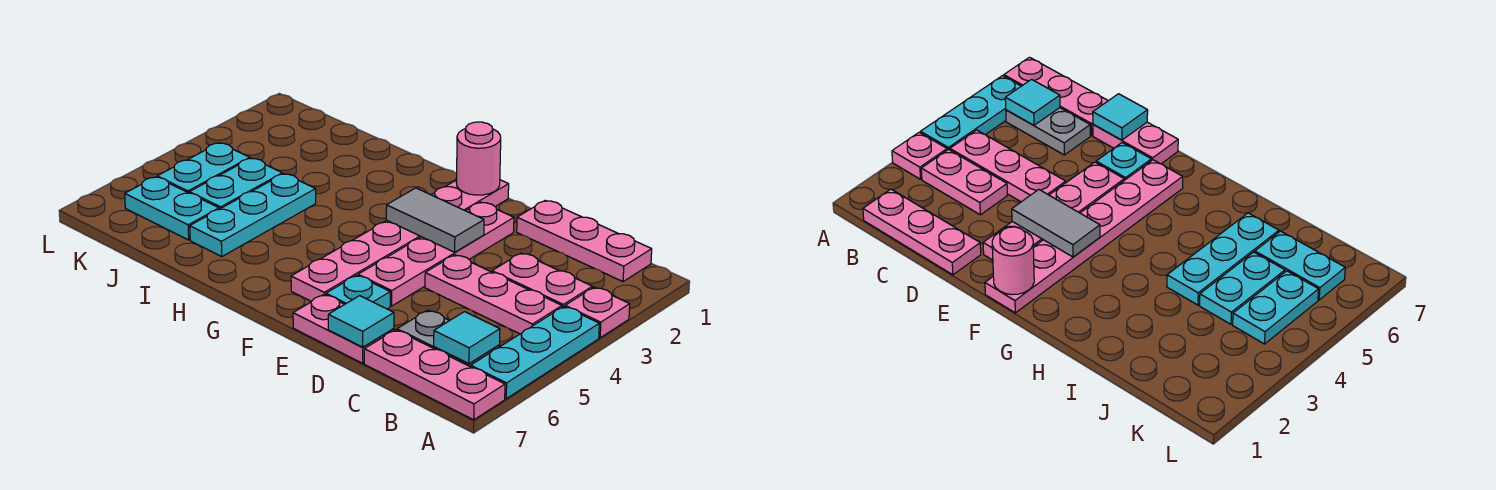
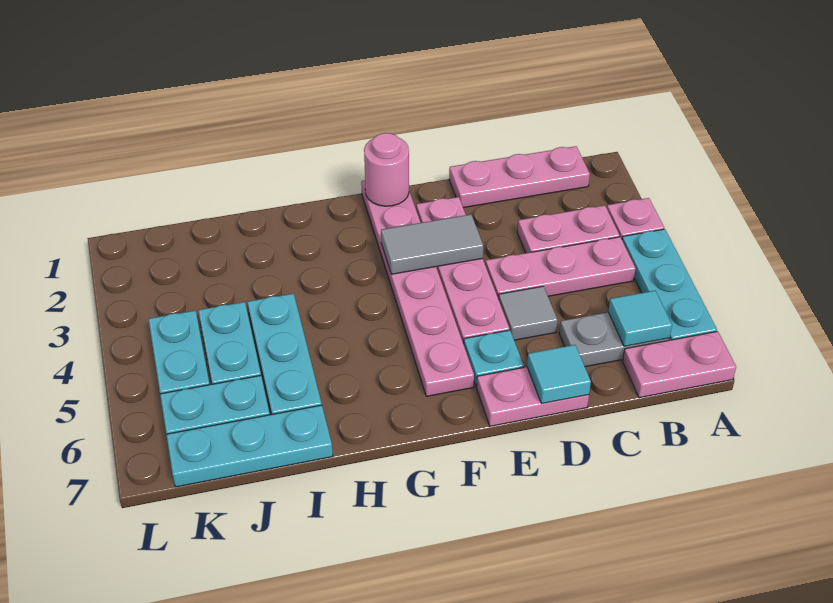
pink 1x3 plate [364,330,505,420] -> pink 1x2 plate [623,331,736,398]
none -> grey 1x1 tile [498,286,558,340]
none -> cyan 1x3 plate [166,405,333,487]

